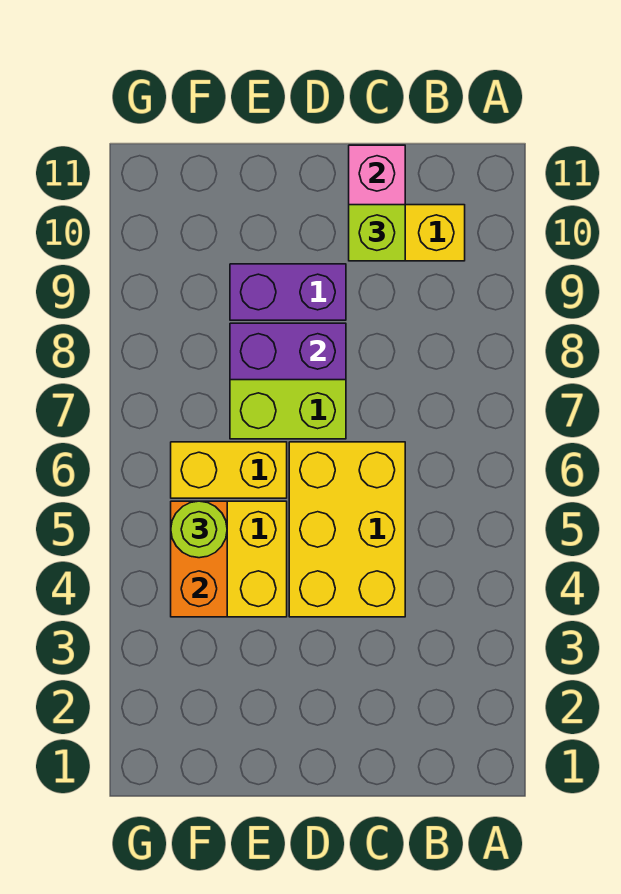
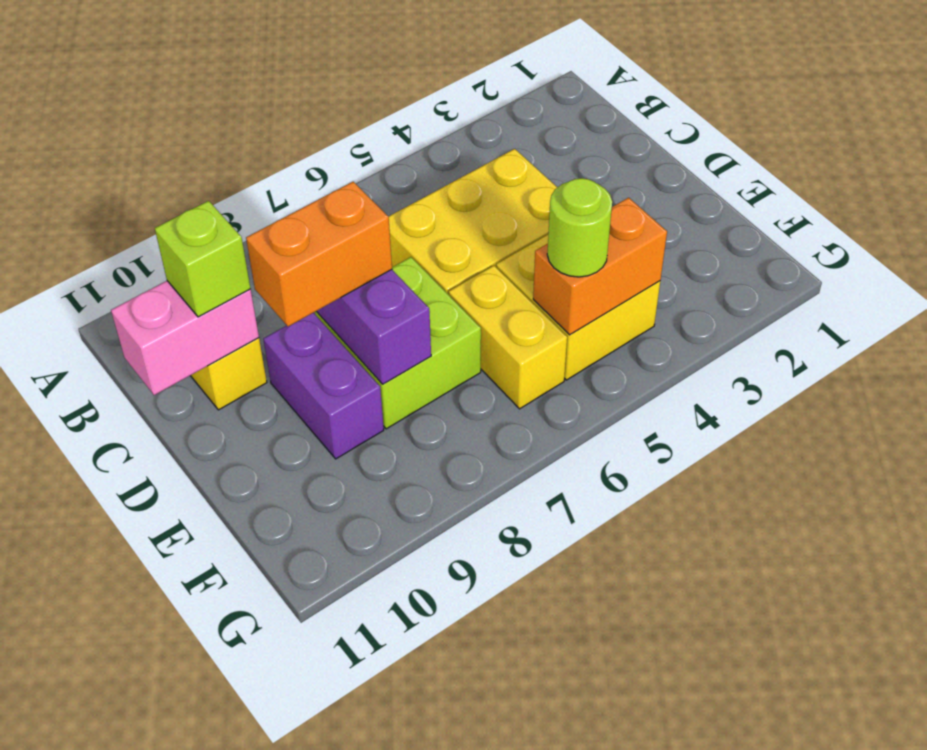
none -> orange 1x2 brick [246,182,392,326]

